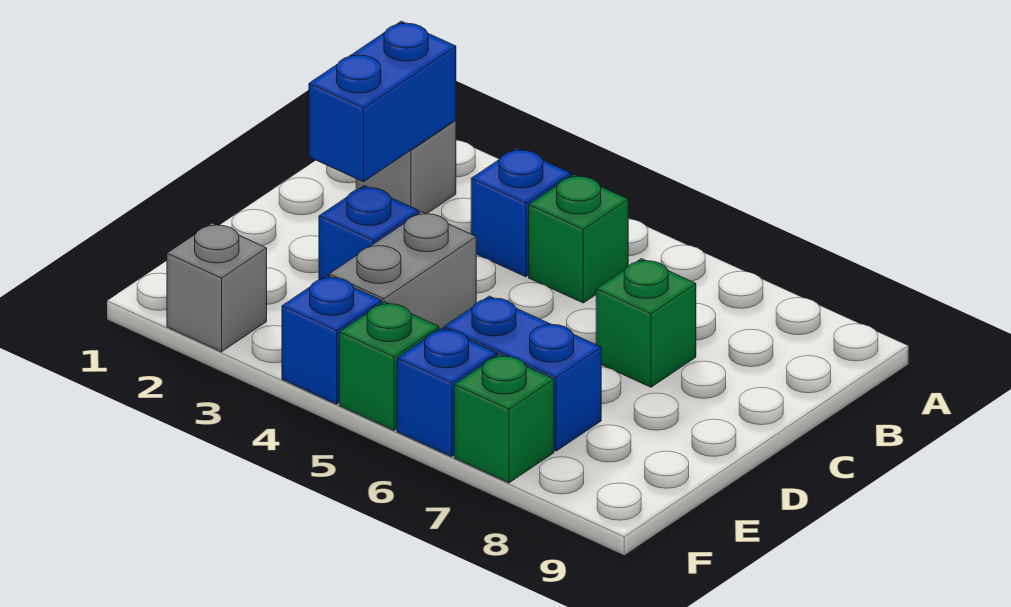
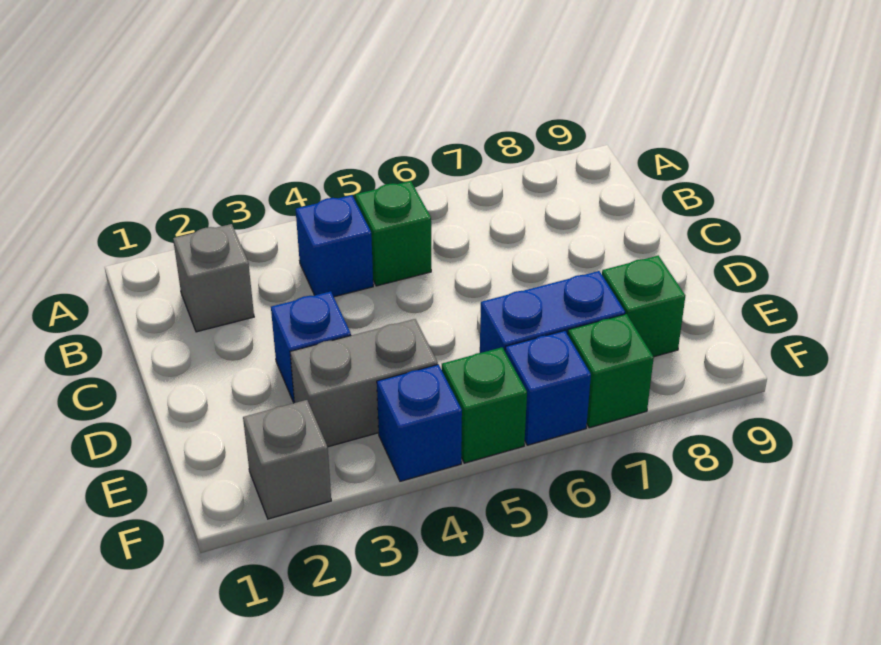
blue 1x2 brick [309,21,456,182] -> none
green 1x1 brick [596,259,696,387] -> green 1x1 brick moved to [602,255,685,357]
grey 1x2 brick [329,212,476,330] -> grey 1x2 brick turned to [290,319,438,447]

